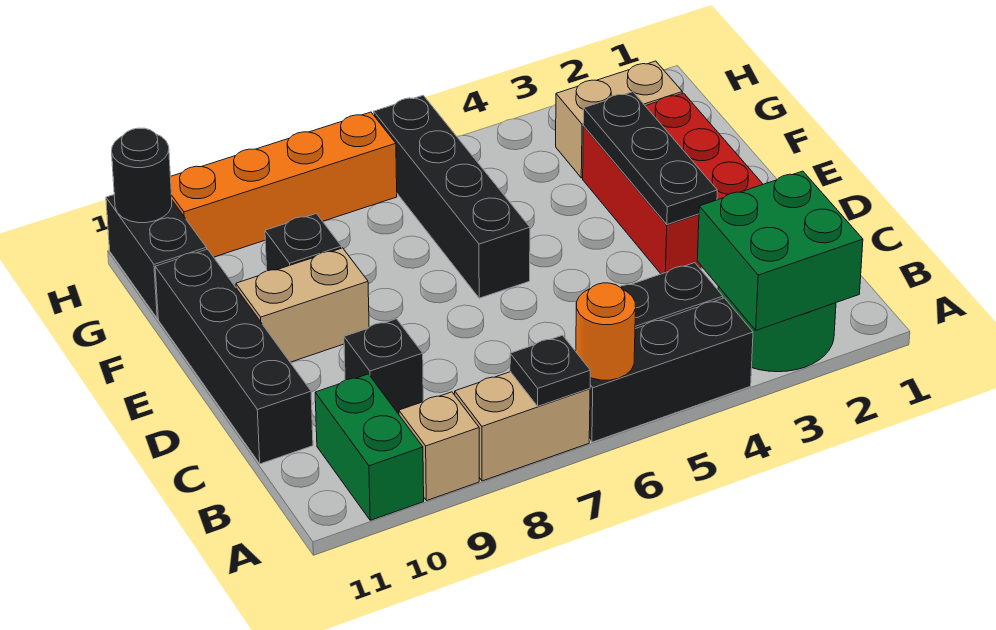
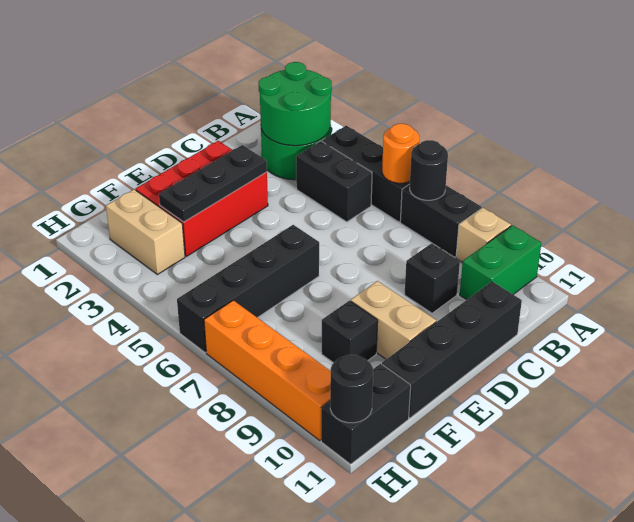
green 2x2 brick [697,171,863,330] -> green 2x2 round brick [259,62,332,146]
tan 1x2 brick [455,372,590,481] -> black 1x2 brick [400,184,481,257]
black 1x1 plate [510,335,590,406] -> black 1x1 round brick [410,140,448,200]

